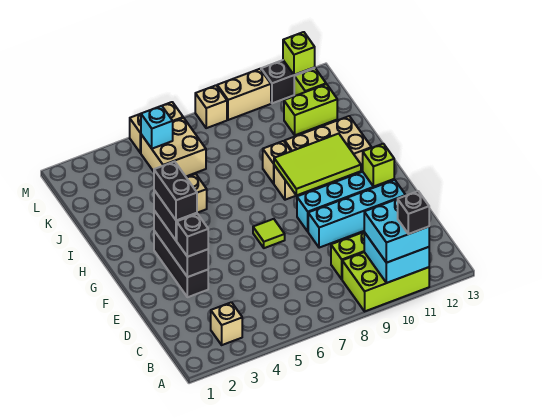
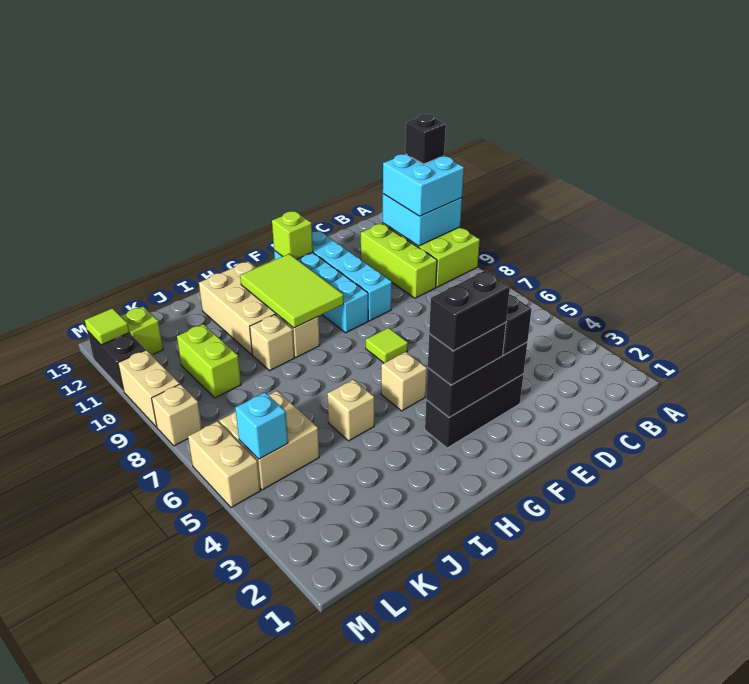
tan 1x1 brick [211,302,242,345] -> tan 1x1 brick moved to [381,352,427,411]
lime 1x2 brick [284,84,337,135] -> lime 1x2 brick moved to [177,324,241,398]
lime 1x1 brick [283,32,315,75] -> lime 1x1 tile [85,308,129,345]

